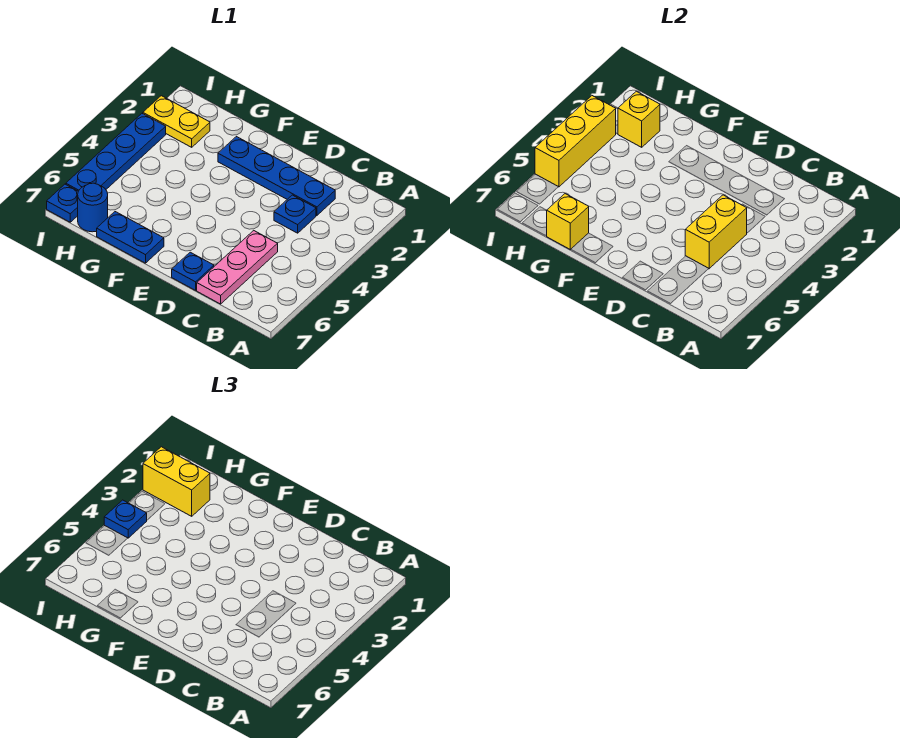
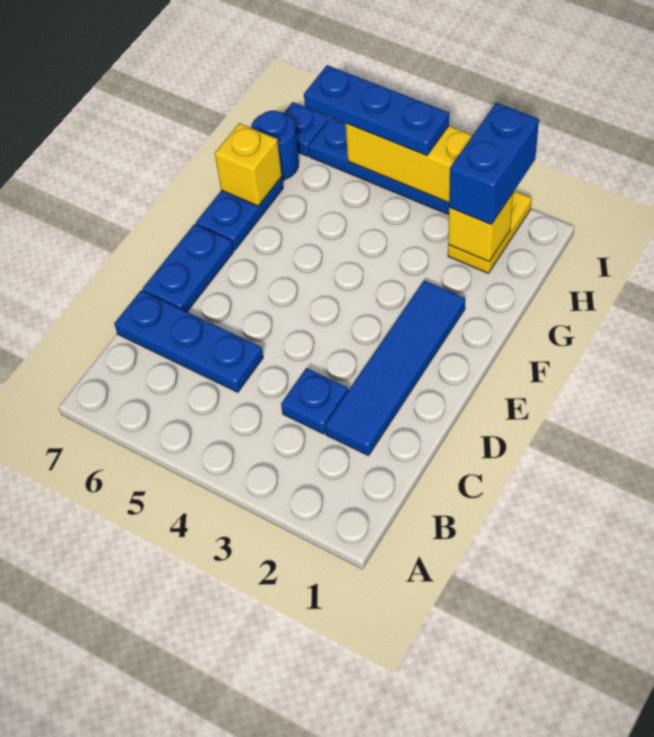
blue 1x4 plate [218,137,335,215] -> blue 1x4 tile [325,281,465,456]
yellow 1x2 brick [685,195,747,269] -> none
pink 1x3 plate [197,231,278,304] -> blue 1x3 plate [114,291,263,392]
blue 1x1 plate [172,252,214,290] -> blue 1x2 plate [142,224,234,312]
yellow 1x2 brick [143,447,210,516] -> blue 1x2 brick [449,103,539,224]
blue 1x1 plate [104,500,147,538] -> blue 1x3 plate [304,65,449,155]

